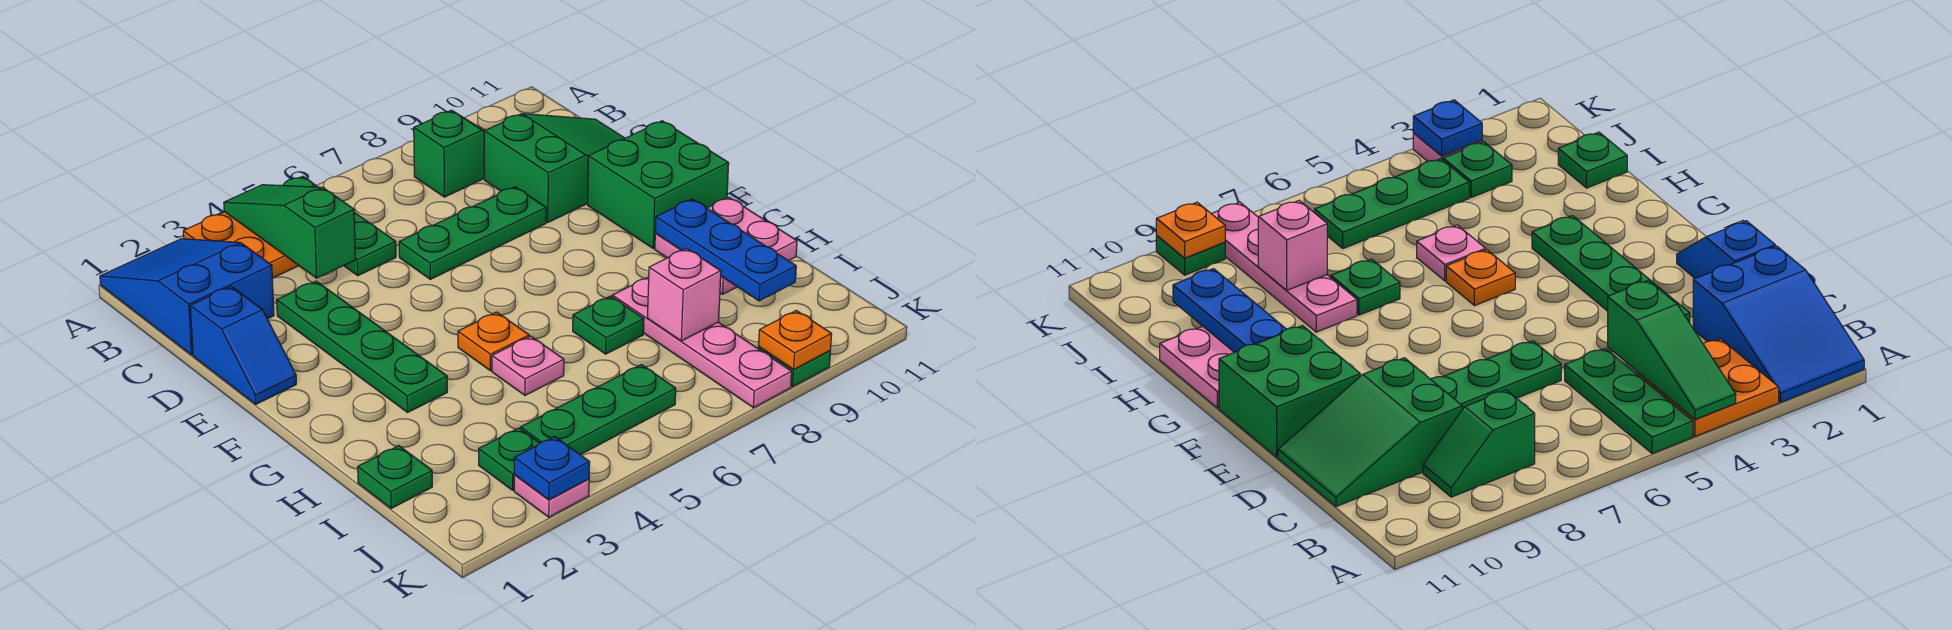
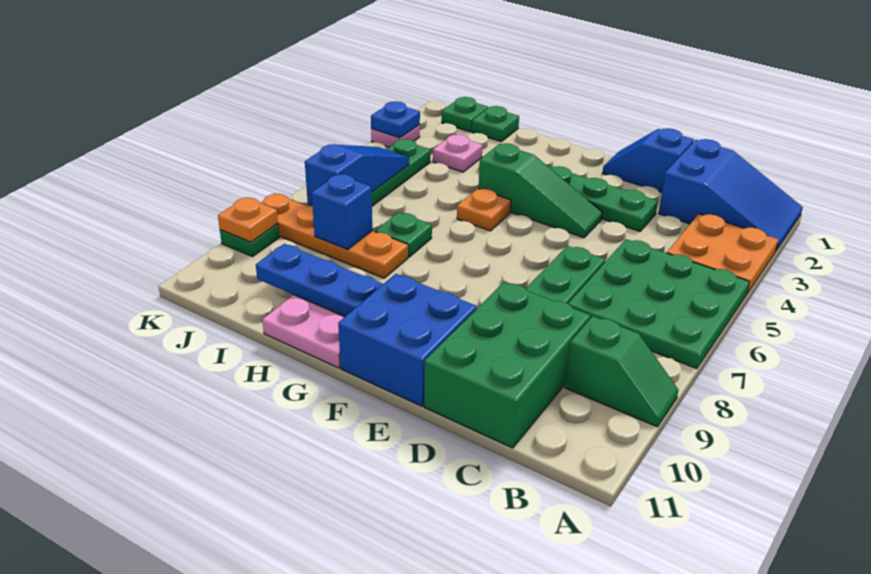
green 1x3 slope [224,185,355,278] -> green 1x3 slope moved to [479,143,602,238]
green 1x3 plate [283,176,396,276] -> green 3x3 plate [568,239,749,369]
green 1x2 slope [414,110,484,197] -> green 1x2 slope turned to [565,316,678,427]
green 2x3 slope [484,114,625,223] -> green 2x3 brick [424,282,590,448]
green 2x2 brick [588,121,729,248] -> blue 2x2 brick [338,274,477,406]
pink 1x1 plate [492,336,564,395] -> pink 1x1 plate moved to [433,134,483,172]
pink 1x4 plate [612,277,792,408] -> orange 1x4 plate [261,194,408,278]
pink 1x1 brick [648,248,721,341] -> blue 1x1 brick [312,174,372,249]
green 1x1 plate [479,428,539,490] -> green 1x1 plate moved to [442,97,488,132]
none -> blue 1x3 slope [305,144,409,206]

